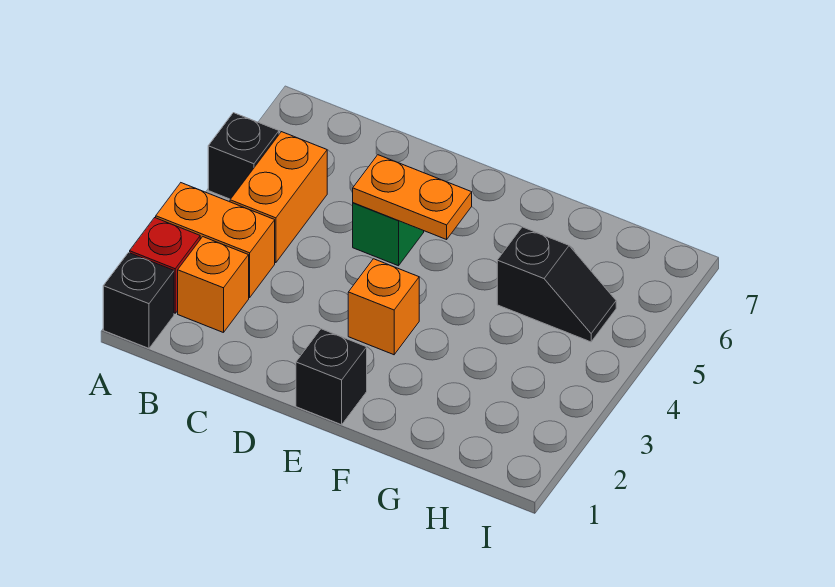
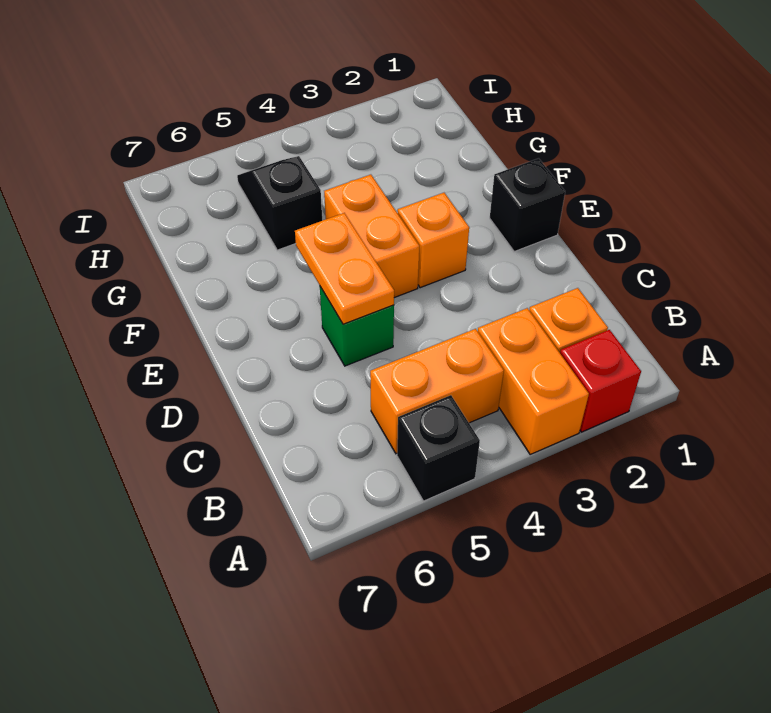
black 1x1 brick [103,253,174,348] -> none
none -> orange 1x2 brick [324,175,419,298]

